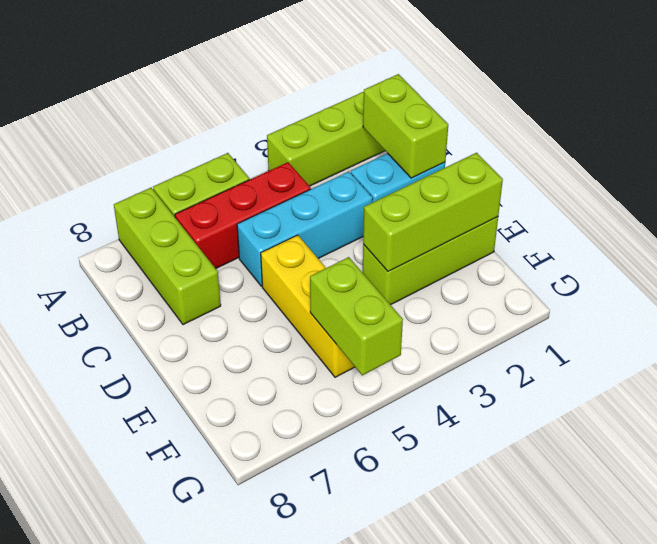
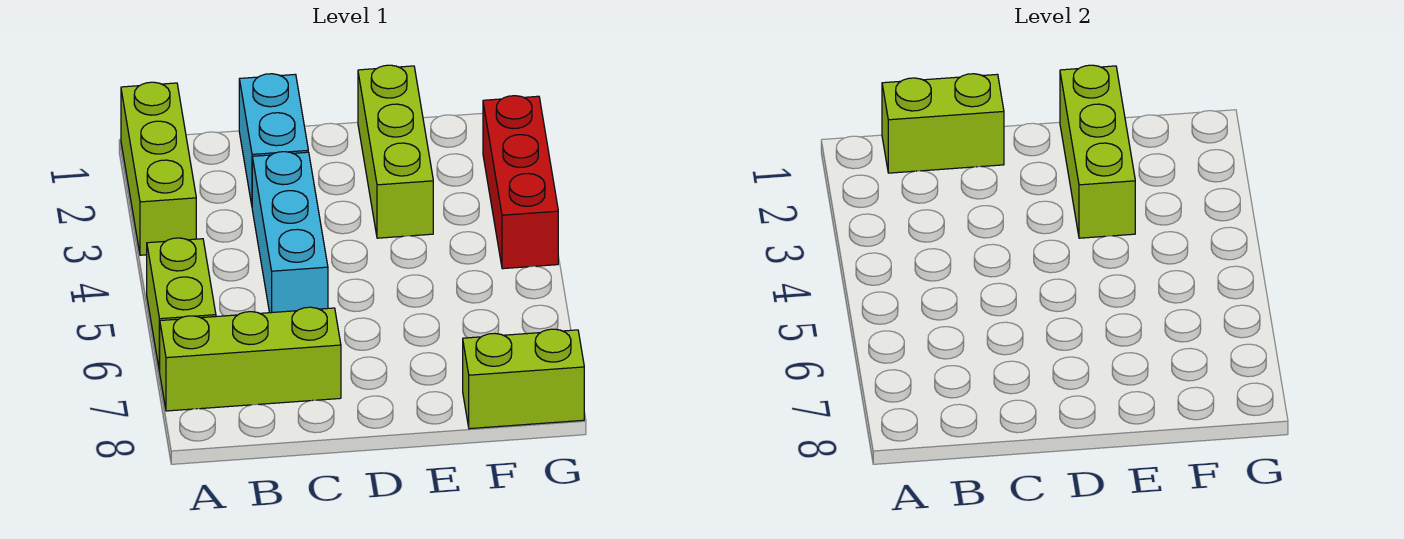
red 1x3 brick [175,162,311,269] -> red 1x3 brick moved to [483,96,558,269]
yellow 1x3 brick [261,235,355,377] -> none
lime 1x2 brick [310,257,403,375] -> lime 1x2 brick moved to [463,329,584,429]

